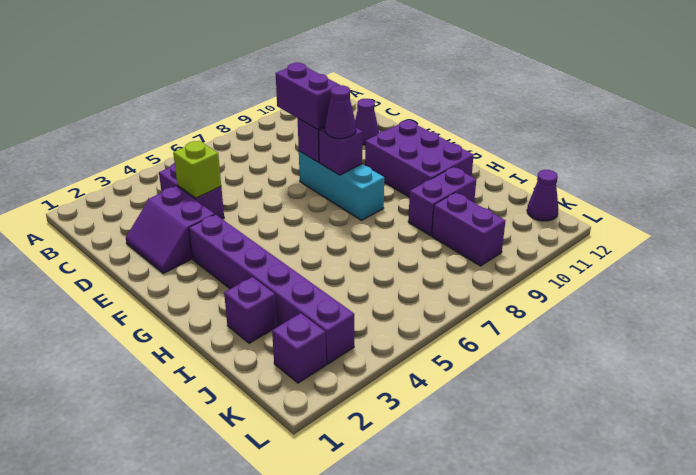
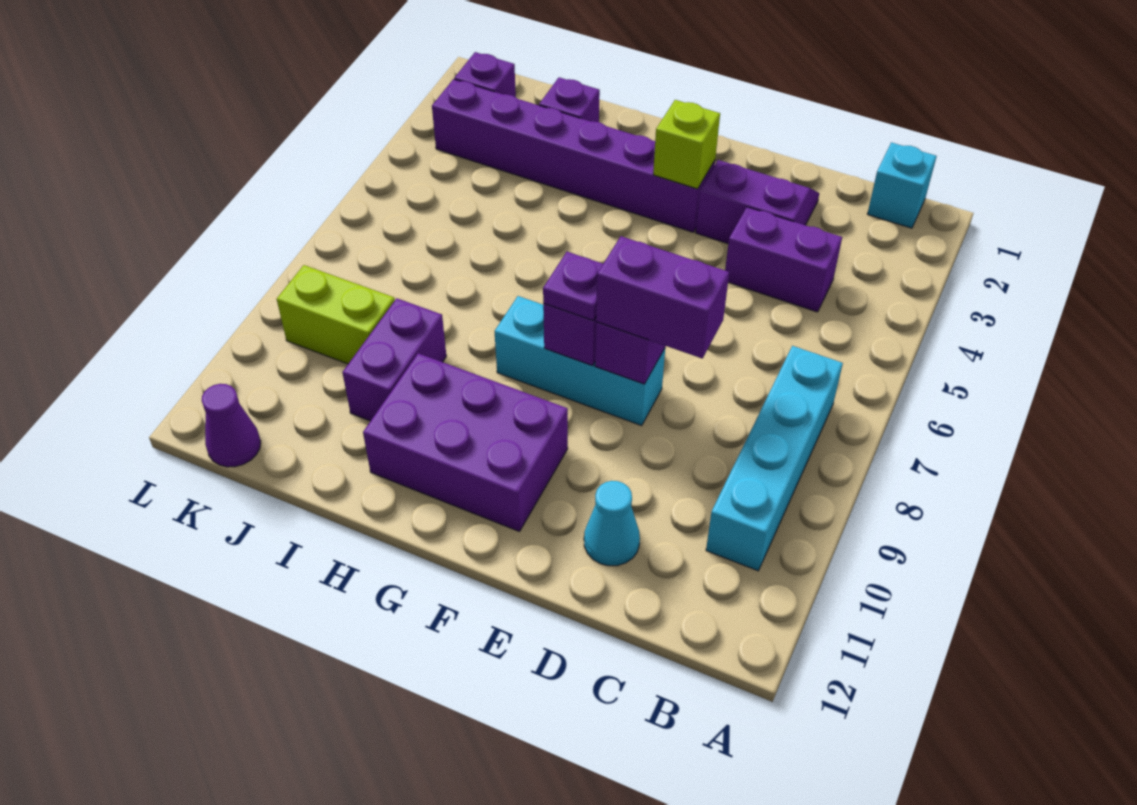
none -> cyan 1x1 brick [867,142,937,228]
none -> cyan 1x4 brick [706,346,843,571]
lime 1x1 brick [173,141,221,198] -> lime 1x1 brick moved to [653,100,720,189]
purple 1x1 cone [355,99,379,145] -> cyan 1x1 cone [584,481,640,566]
purple 1x1 cone [325,85,356,139] -> purple 1x1 plate [543,252,603,321]
purple 1x2 brick [432,192,505,266] -> lime 1x2 brick [277,265,395,364]

